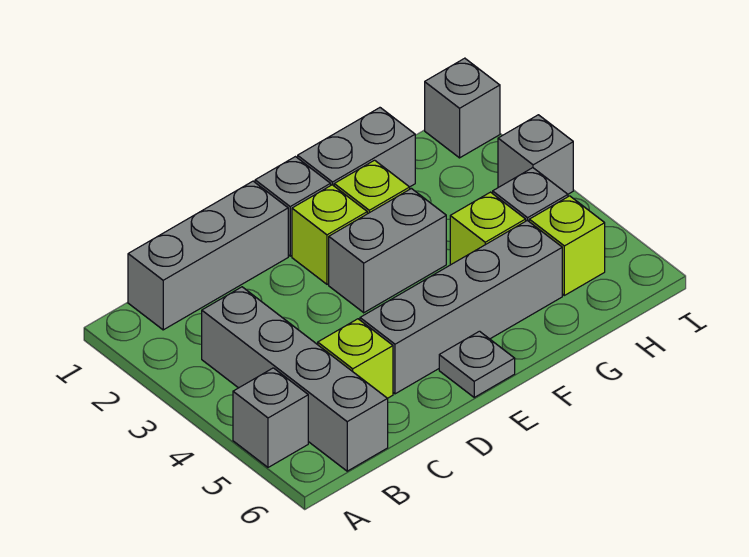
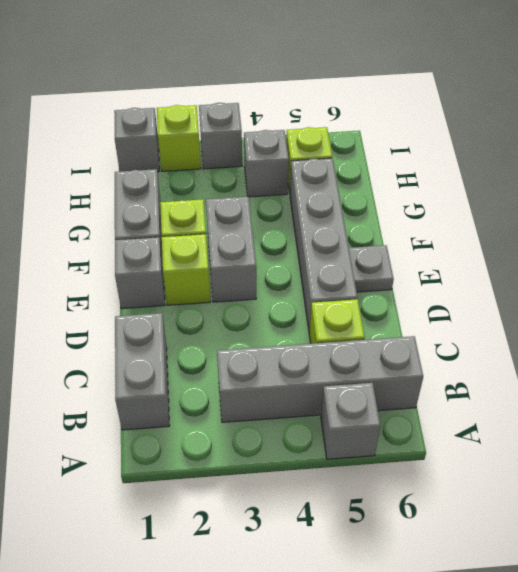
grey 1x3 brick [128,181,288,330] -> grey 1x2 brick [115,313,170,430]
lime 1x1 brick [450,192,526,265] -> lime 1x1 brick moved to [157,105,201,171]

